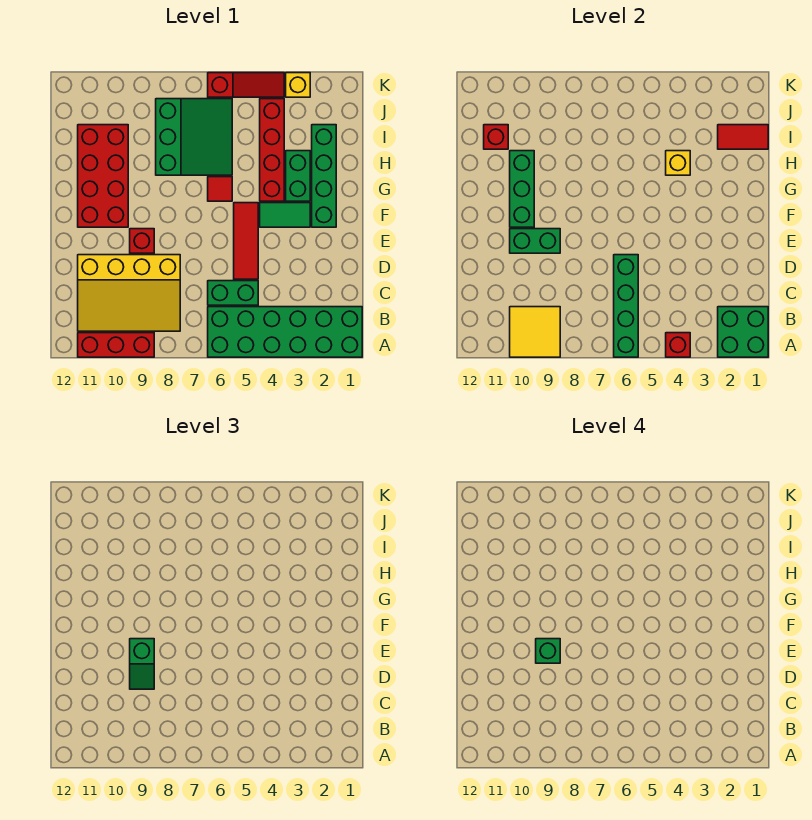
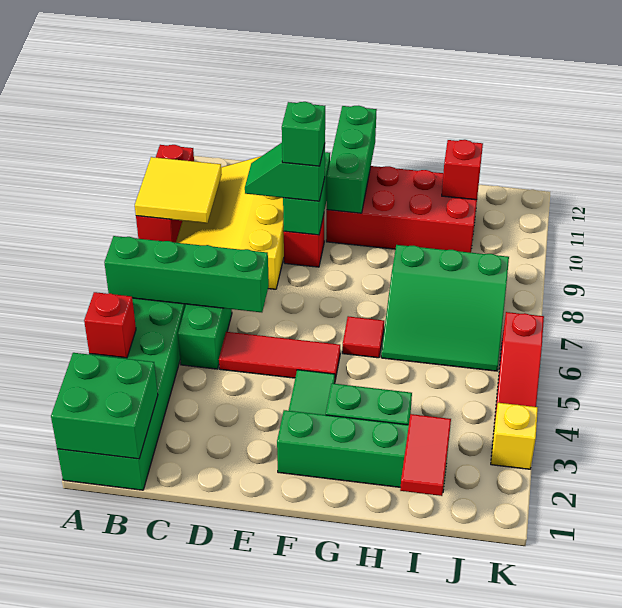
green 1x3 brick [510,151,534,227] -> green 1x3 brick turned to [327,106,377,213]
red 1x4 brick [260,99,284,201] -> none
yellow 1x1 brick [666,151,690,175] -> none

